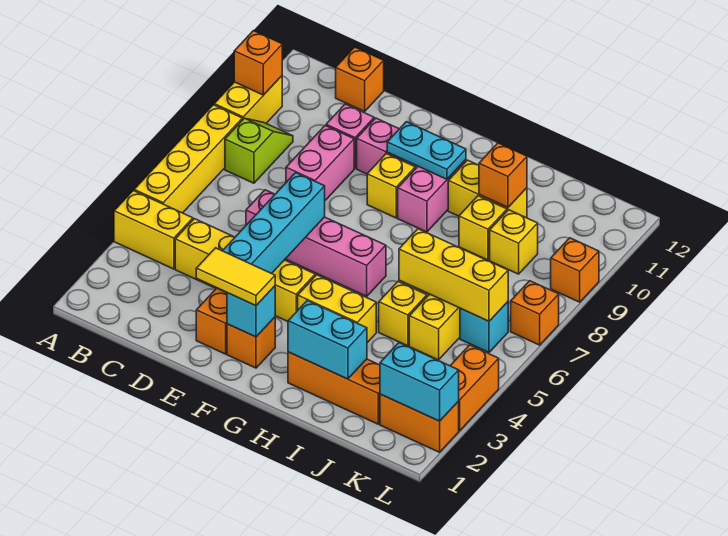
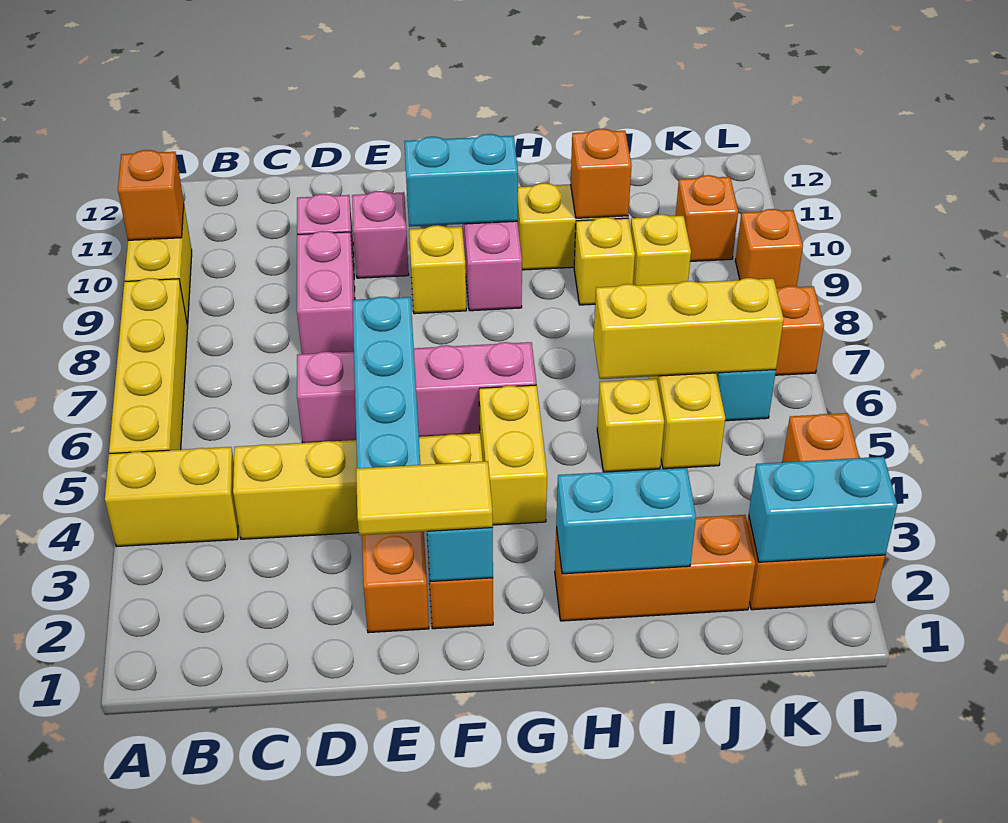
lime 1x2 slope [225,118,293,183] -> none
orange 1x1 brick [336,47,384,112] -> orange 1x1 brick moved to [676,175,738,261]
cyan 1x2 plate [387,122,466,179] -> cyan 1x2 brick [404,134,518,227]
yellow 1x2 brick [298,275,376,343] -> yellow 1x2 brick turned to [479,385,547,525]

